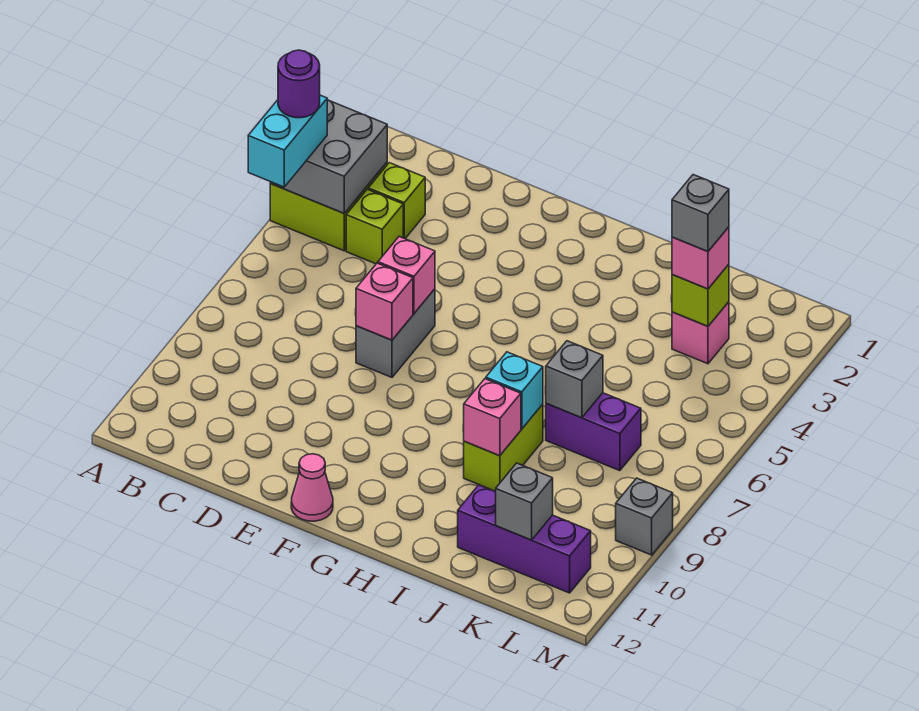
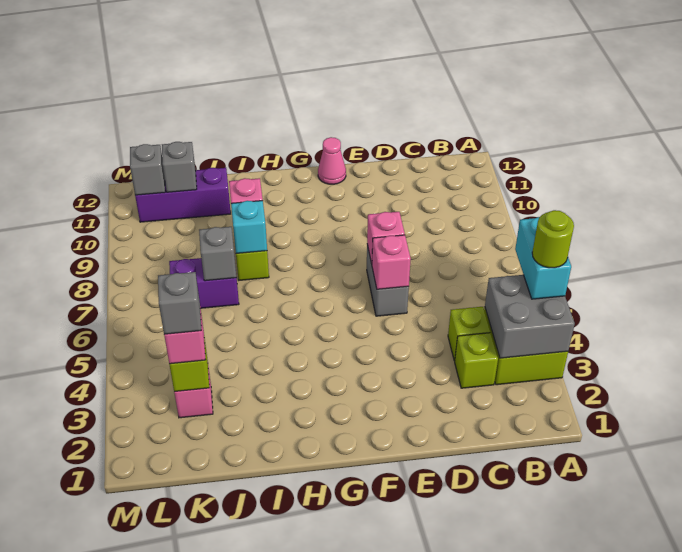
purple 1x1 round brick [278,50,320,118] -> lime 1x1 round brick [532,210,574,268]
grey 1x1 brick [616,478,673,555] -> grey 1x1 brick moved to [130,144,165,195]

